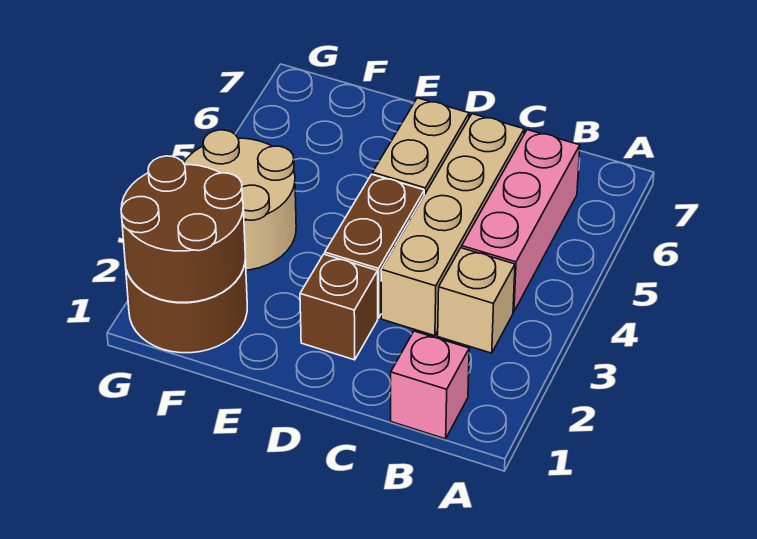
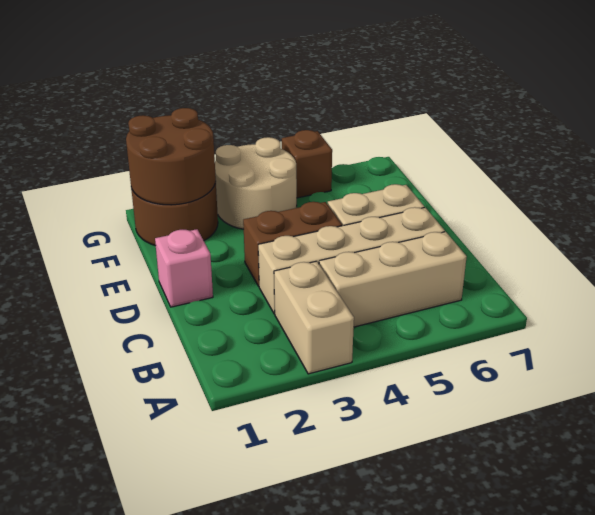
pink 1x1 brick [391,331,469,439] -> pink 1x1 brick moved to [155,229,213,307]
tan 1x1 brick [438,248,515,353] -> tan 1x2 brick [274,261,354,374]
pink 1x3 brick [462,130,580,312] -> tan 1x3 brick [319,232,467,327]
brown 1x1 brick [300,254,378,360] -> brown 1x1 brick moved to [282,130,332,198]

